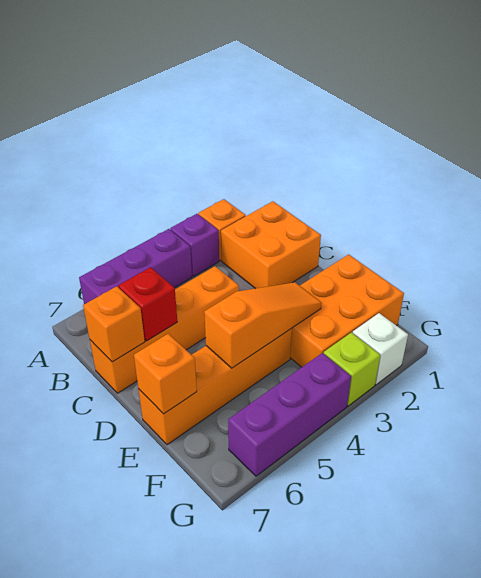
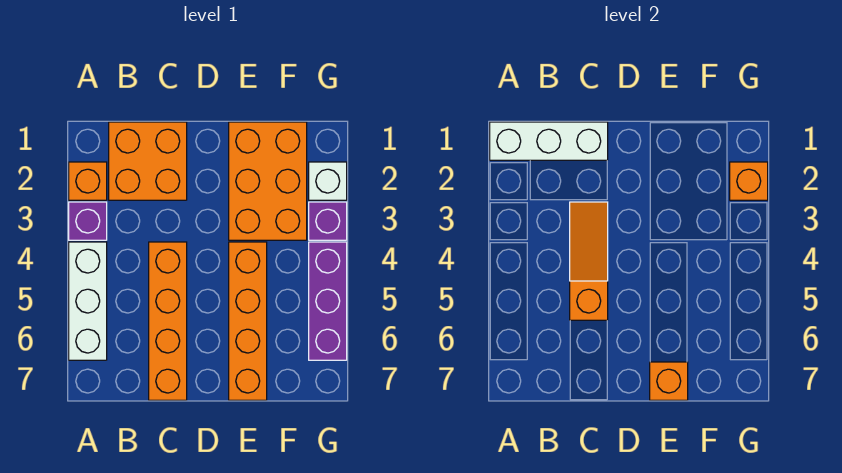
none -> white 1x3 brick [490,122,608,160]
purple 1x3 brick [79,229,192,304] -> white 1x3 brick [69,242,107,360]
red 1x1 brick [119,267,177,341] -> none
orange 1x1 brick [83,286,145,362] -> orange 1x1 brick moved to [730,162,768,200]
orange 1x3 slope [204,282,322,368] -> orange 1x3 slope moved to [570,202,608,320]
lime 1x1 brick [324,333,380,406] -> purple 1x1 brick [309,202,347,240]

